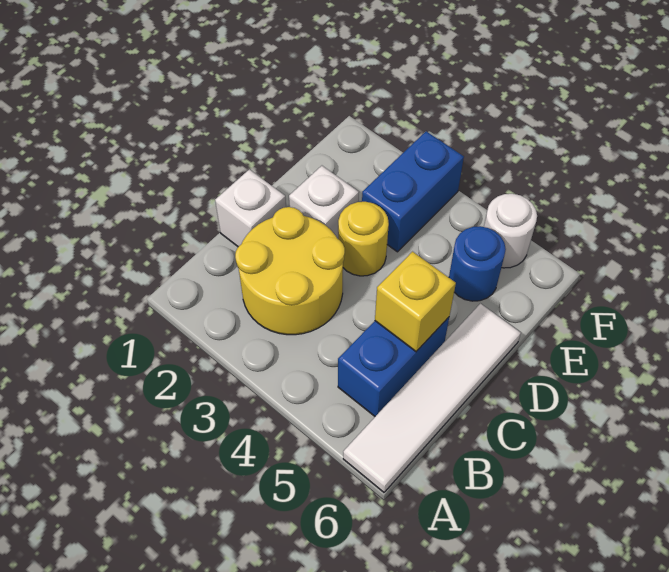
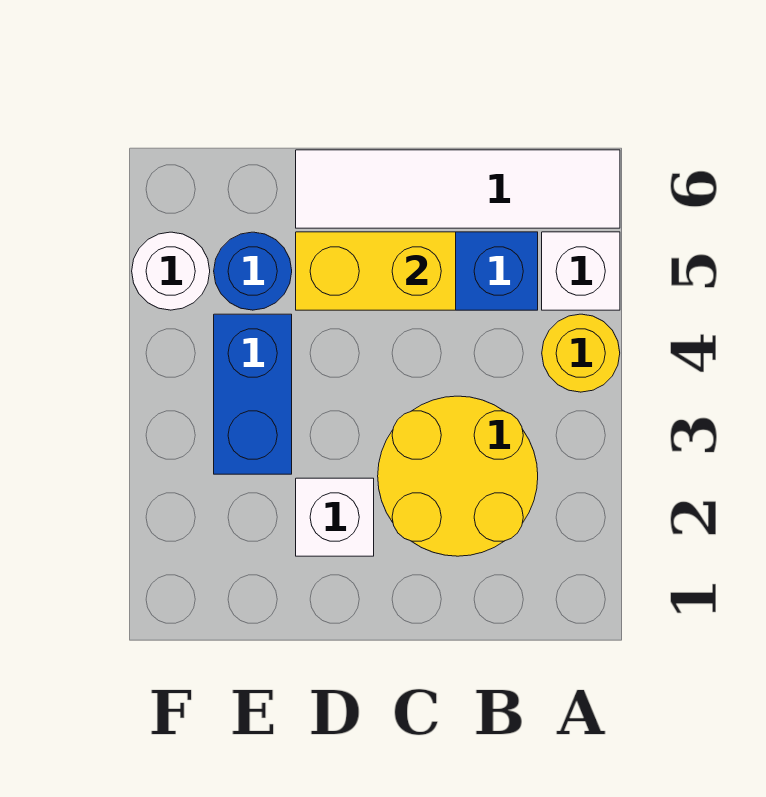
white 1x1 brick [215,169,286,247] -> white 1x1 brick moved to [542,232,620,310]
yellow 1x1 brick [375,252,456,351] -> yellow 1x2 brick [296,232,456,310]
yellow 1x1 round brick [338,202,389,276] -> yellow 1x1 round brick moved to [542,314,620,392]
blue 1x2 brick [362,131,464,252] -> blue 1x2 brick turned to [214,314,292,474]

